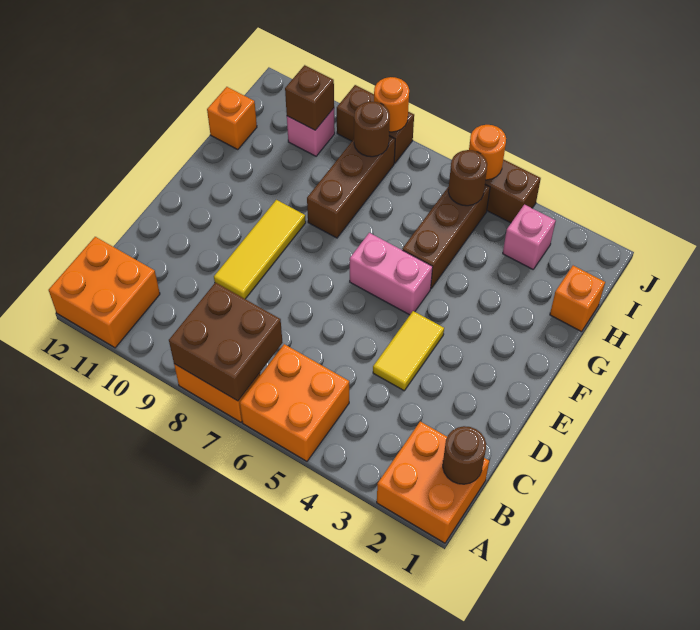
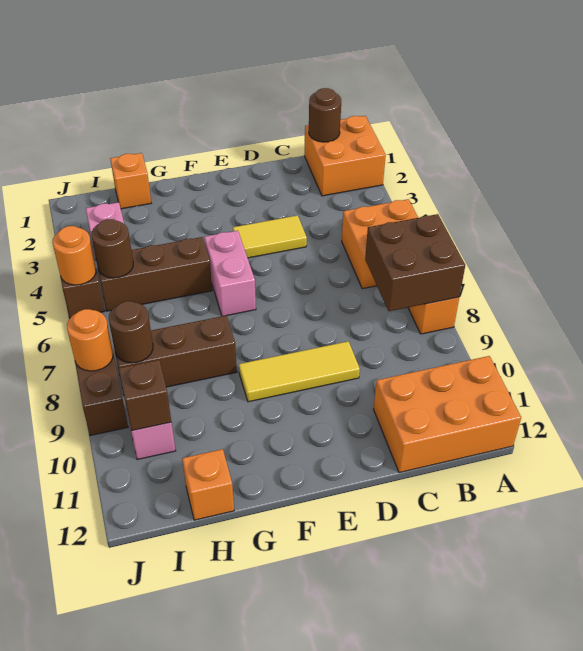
orange 2x2 brick [49,237,160,348] -> orange 2x3 brick [374,356,521,473]

